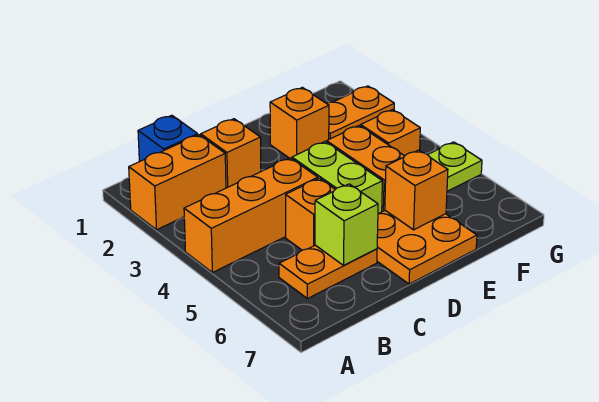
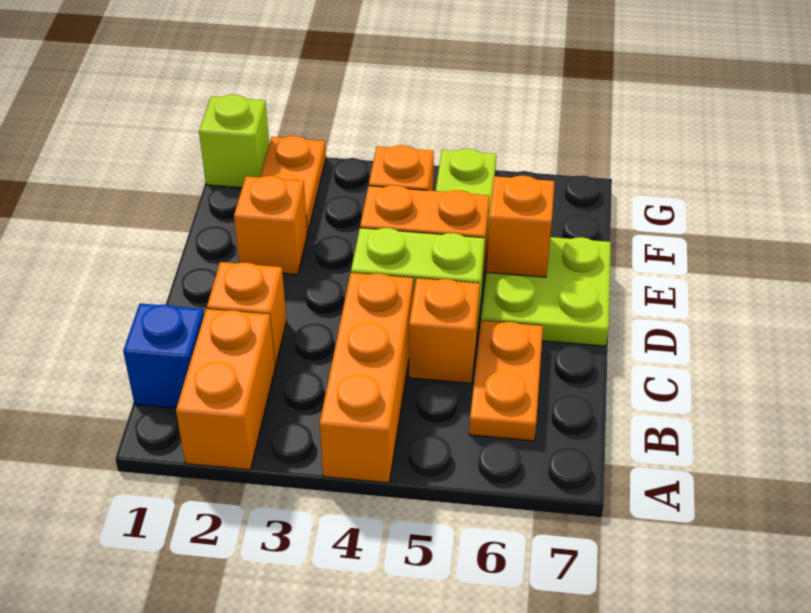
lime 1x1 brick [315,184,378,265] -> lime 1x1 brick moved to [199,95,269,188]
orange 2x2 plate [377,211,477,284] -> lime 2x2 plate [481,237,611,346]

